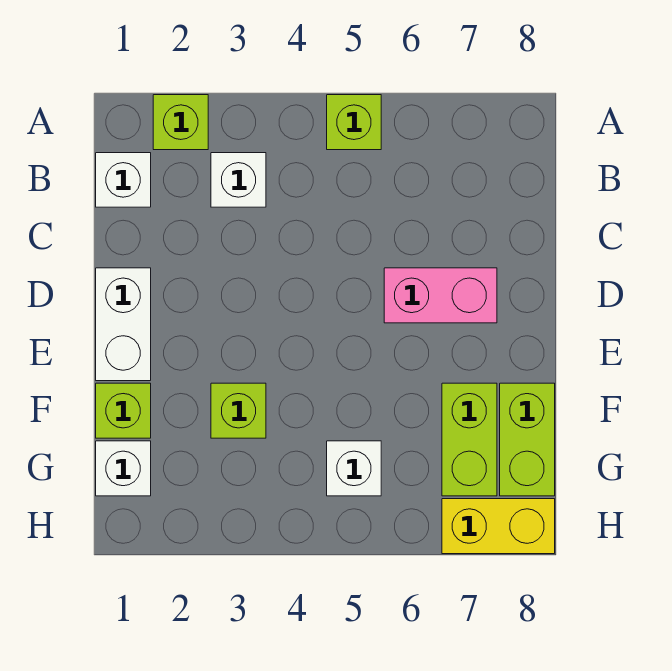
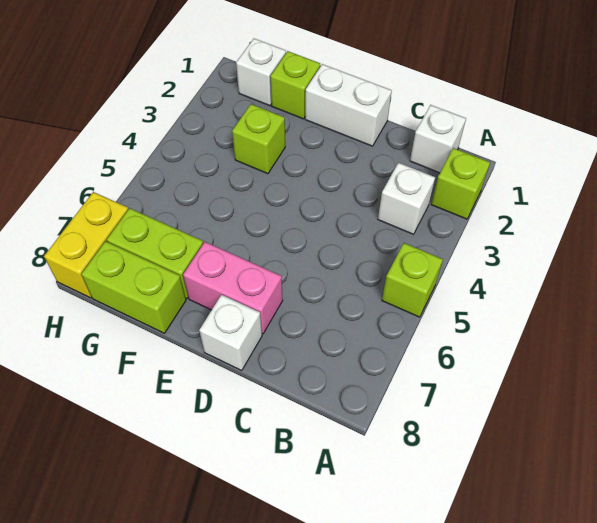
pink 1x2 brick [384,268,497,323] -> pink 1x2 brick turned to [183,242,283,334]
white 1x1 brick [327,441,381,496] -> white 1x1 brick moved to [199,295,262,370]

